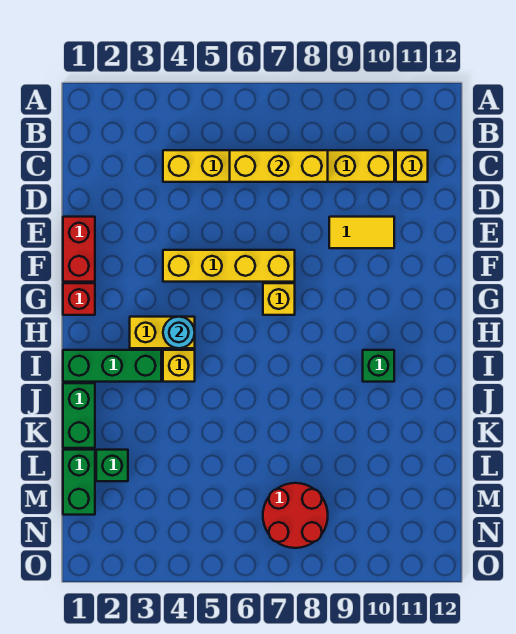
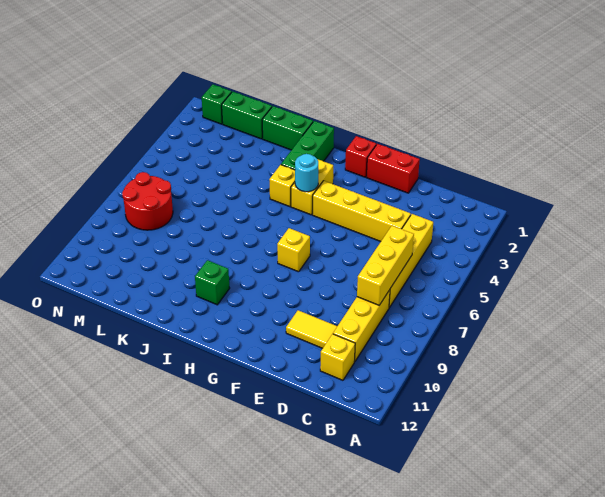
yellow 1x2 tile [329,217,394,248] -> yellow 1x2 tile turned to [286,310,337,348]
yellow 1x4 brick [163,250,295,282] -> yellow 1x4 brick turned to [313,181,411,242]
green 1x1 brick [96,450,128,481] -> green 1x1 brick moved to [202,84,232,124]

